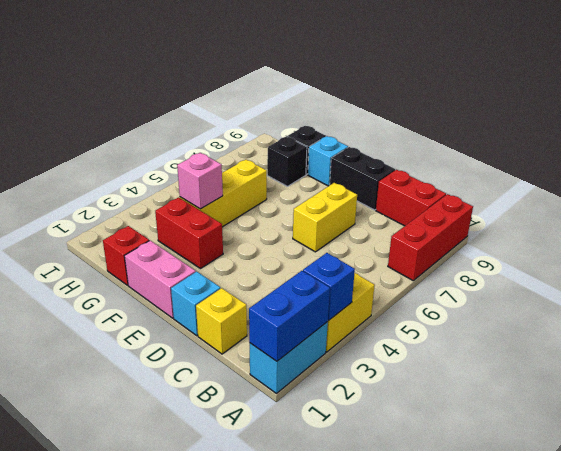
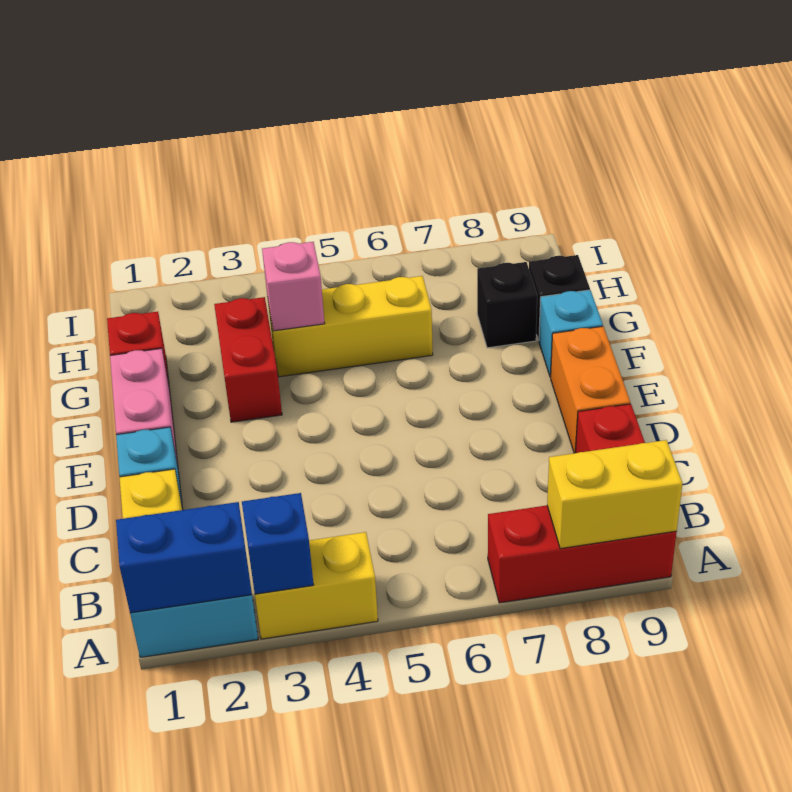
yellow 1x2 brick [293,183,357,252] -> yellow 1x2 brick moved to [547,440,683,549]
black 1x2 brick [330,147,395,210] -> orange 1x2 brick [551,326,630,453]

